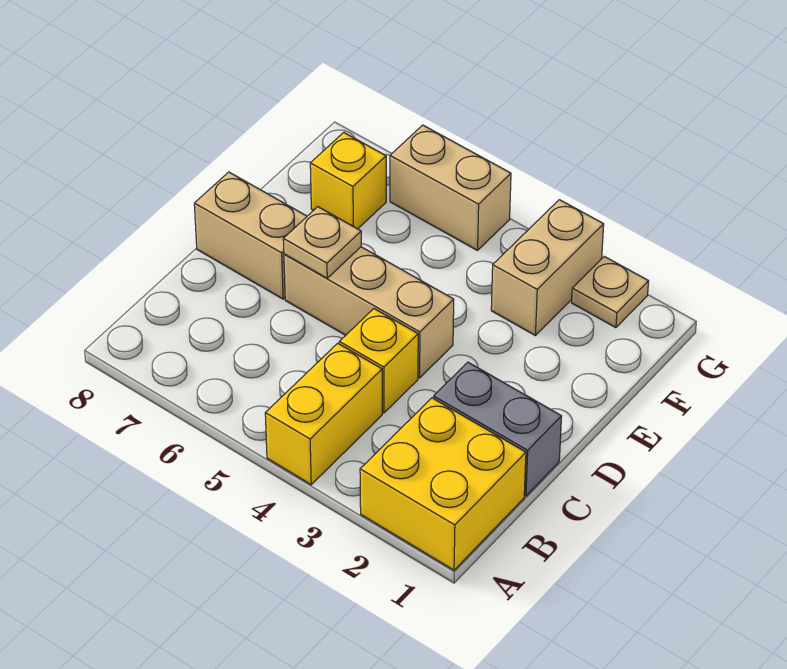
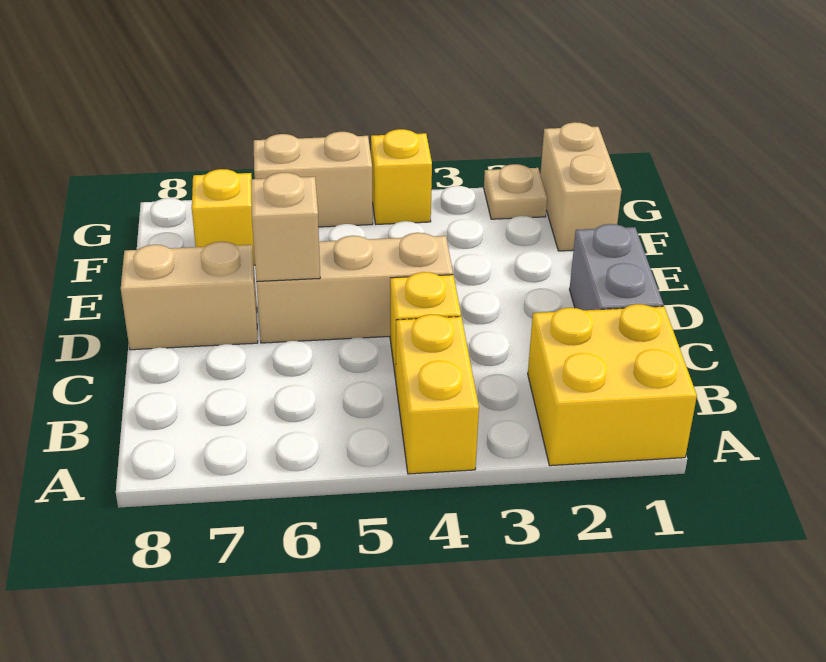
grey 1x2 brick [434,362,562,496] -> grey 1x2 brick turned to [569,224,664,310]
tan 1x1 plate [283,207,361,278] -> tan 1x1 brick [251,173,320,282]
tan 1x2 brick [491,200,604,335] -> tan 1x2 brick moved to [540,122,622,251]
none -> yellow 1x1 brick [371,129,432,224]

